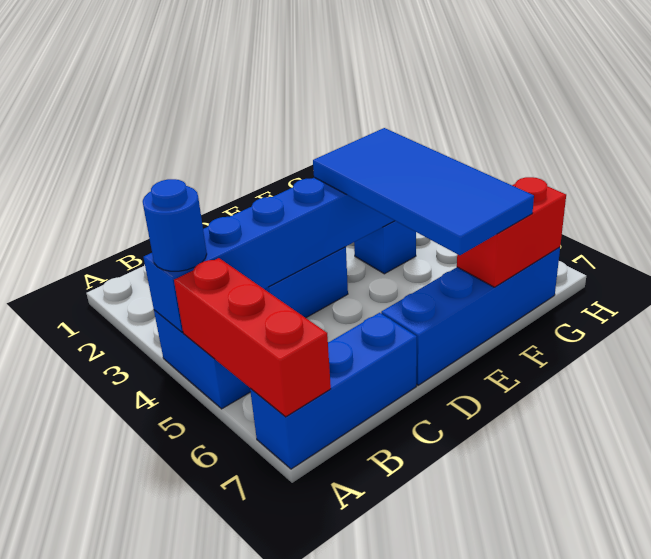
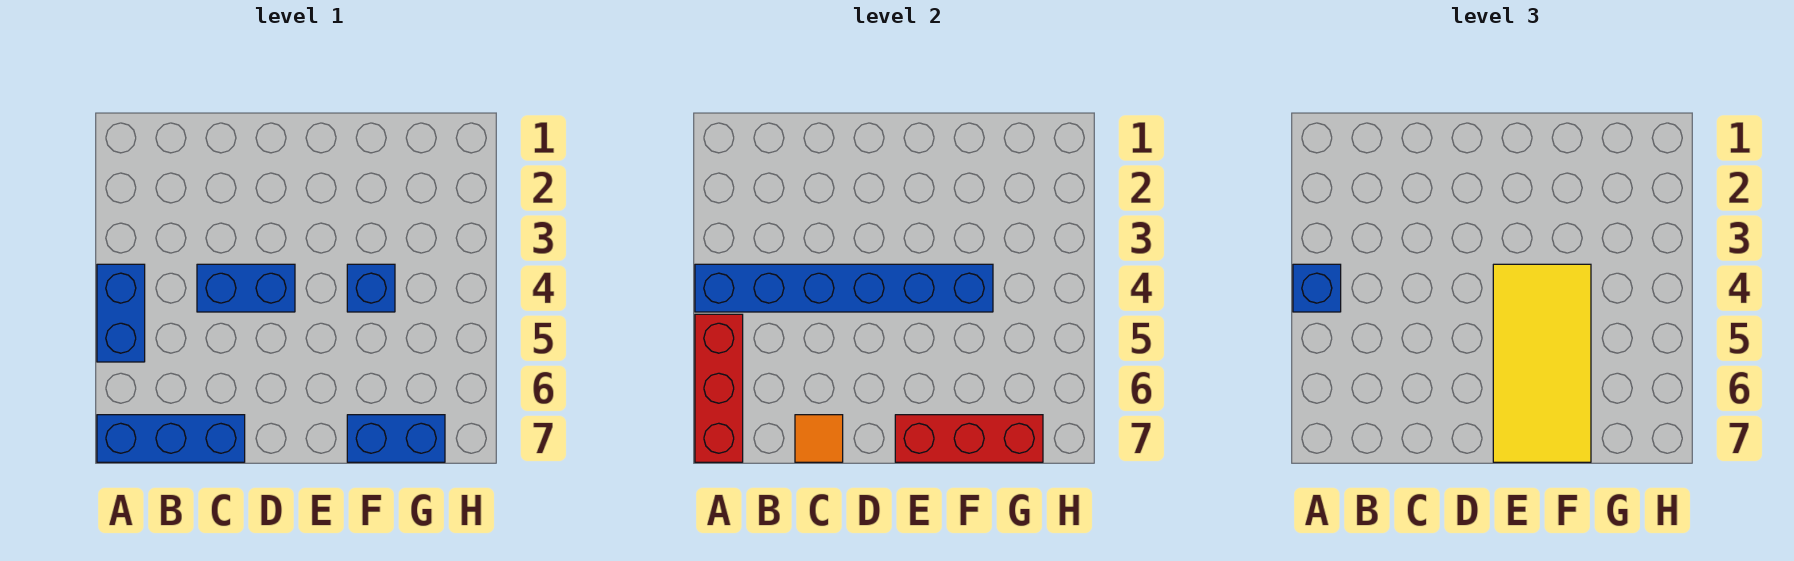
blue 1x1 round brick [143,179,207,271] -> blue 1x1 brick [1293,264,1341,312]
none -> orange 1x1 tile [795,415,843,462]
blue 1x4 brick [381,247,560,385] -> blue 1x2 brick [347,415,445,462]
blue 2x4 tile [313,128,534,255] -> yellow 2x4 tile [1493,264,1591,462]
red 1x2 brick [457,177,566,287] -> red 1x3 brick [895,415,1043,462]

